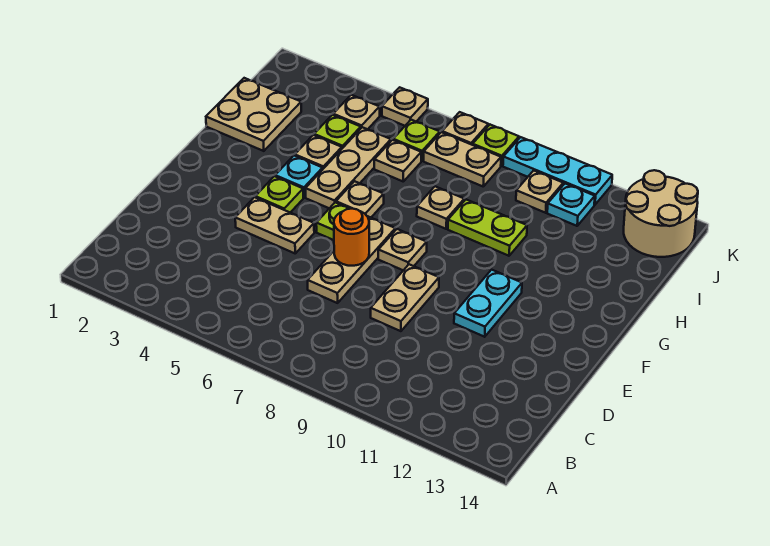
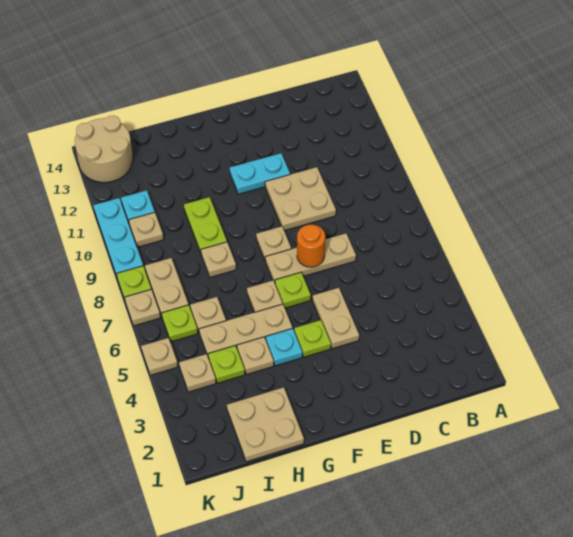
tan 1x2 plate [371,264,439,331] -> tan 2x2 plate [265,167,336,231]

